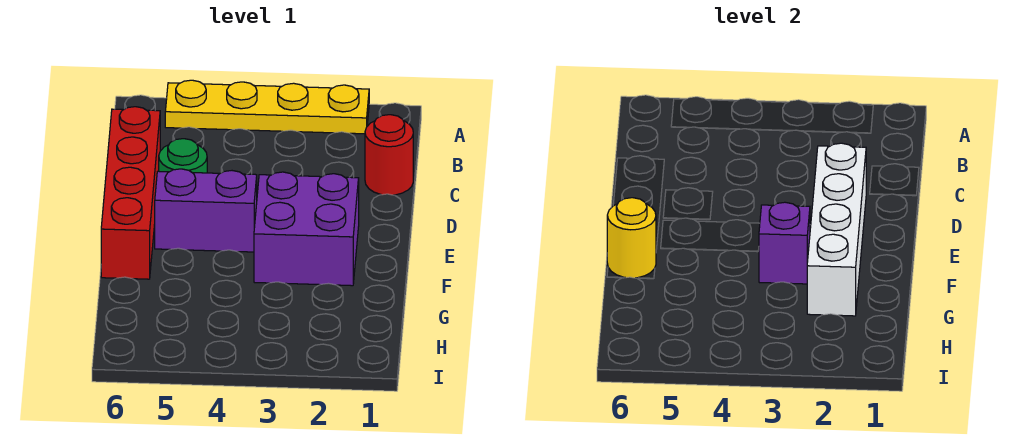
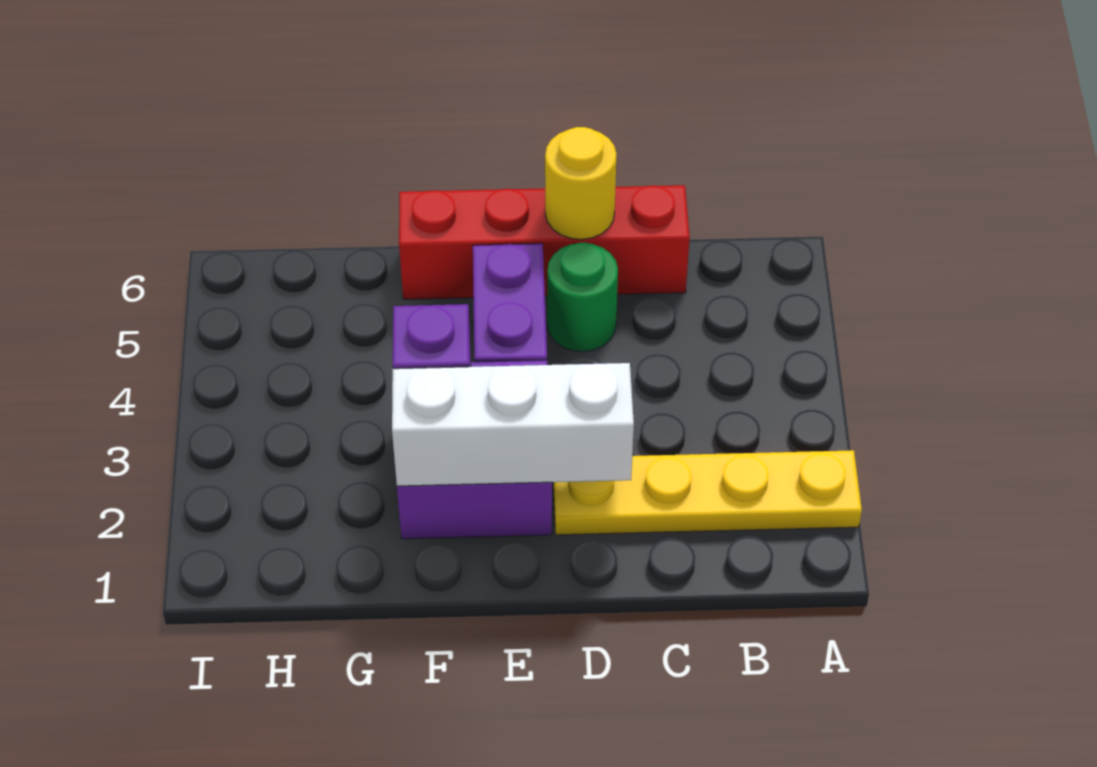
yellow 1x4 plate [165,80,369,134] -> yellow 1x4 plate turned to [553,450,862,535]
red 1x1 round brick [365,115,413,195] -> none
white 1x4 brick [807,143,866,316] -> white 1x3 brick [392,363,634,486]
yellow 1x1 round brick [607,198,656,278] -> yellow 1x1 round brick moved to [545,127,617,239]

